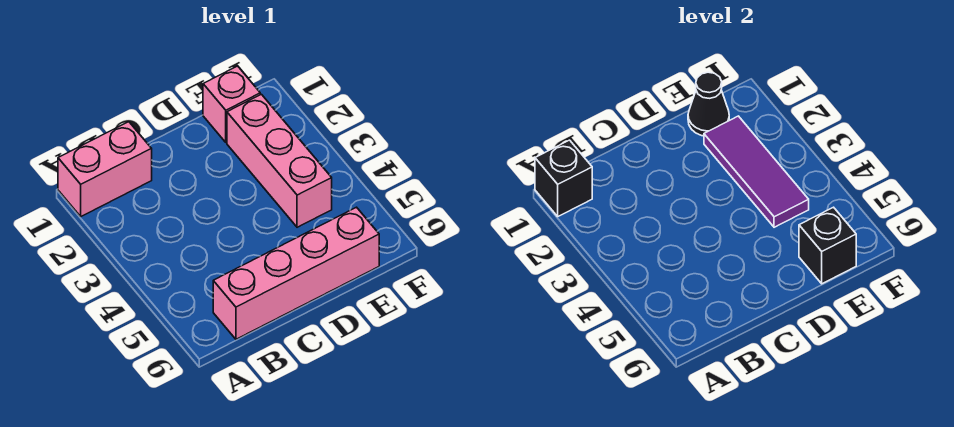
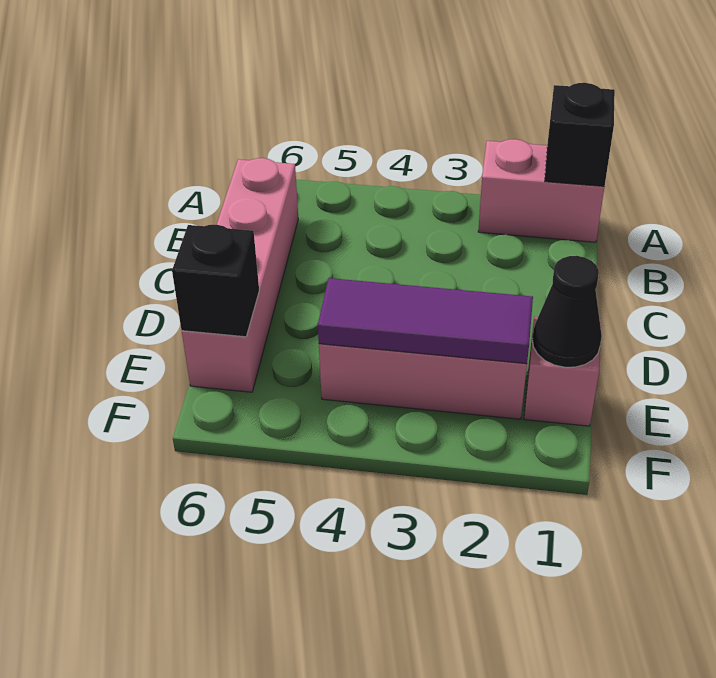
pink 1x2 brick [58,122,152,216] -> pink 1x2 brick turned to [478,139,605,242]

